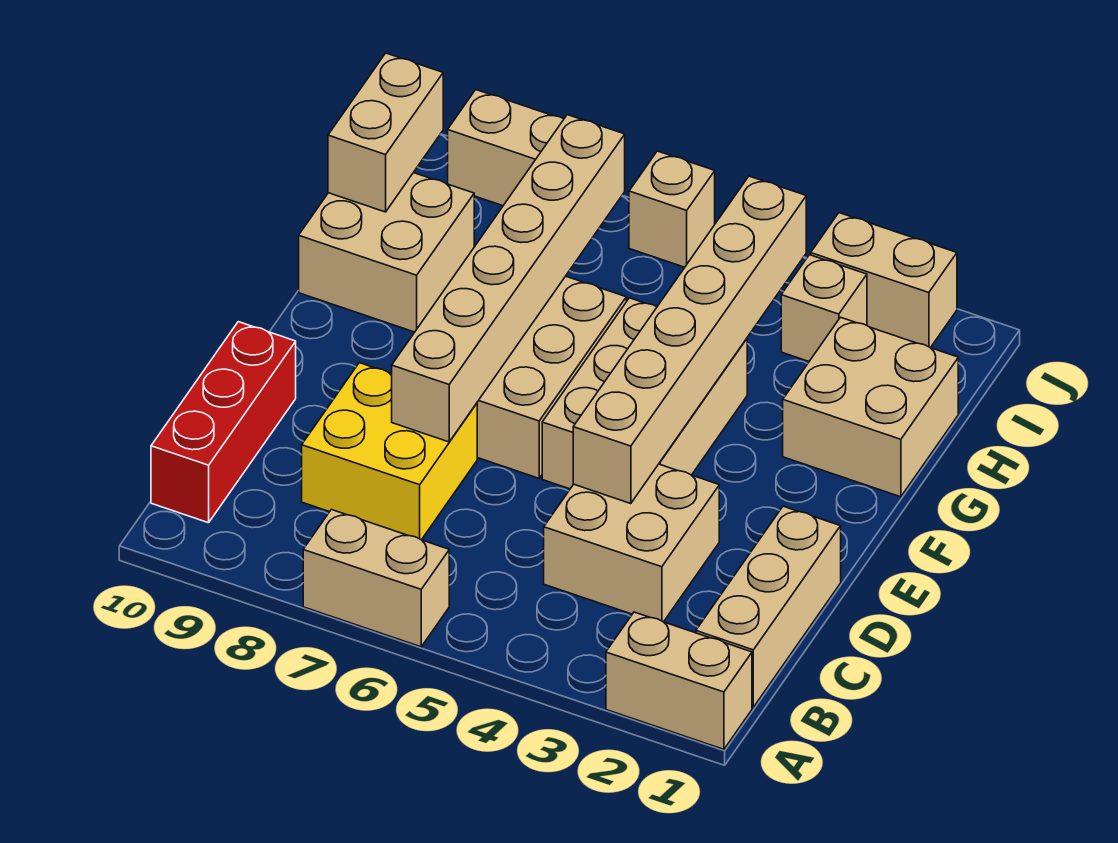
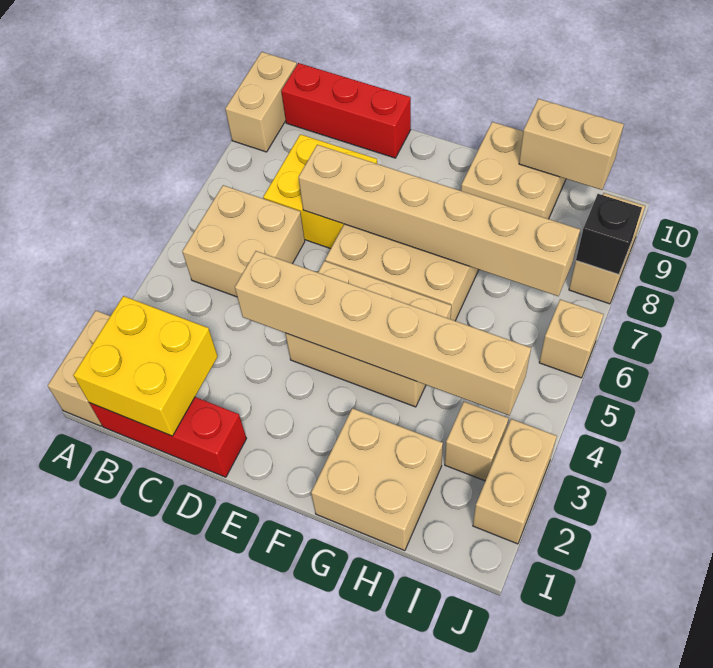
tan 1x2 brick [303,510,449,647] -> tan 1x2 brick moved to [225,52,297,152]
tan 1x3 brick [696,506,841,707] -> red 1x3 brick [89,397,247,477]
none -> yellow 2x2 brick [73,296,218,436]
tan 2x2 brick [544,464,719,622] -> tan 2x2 brick moved to [182,185,305,297]
none -> black 1x1 brick [576,194,642,275]

